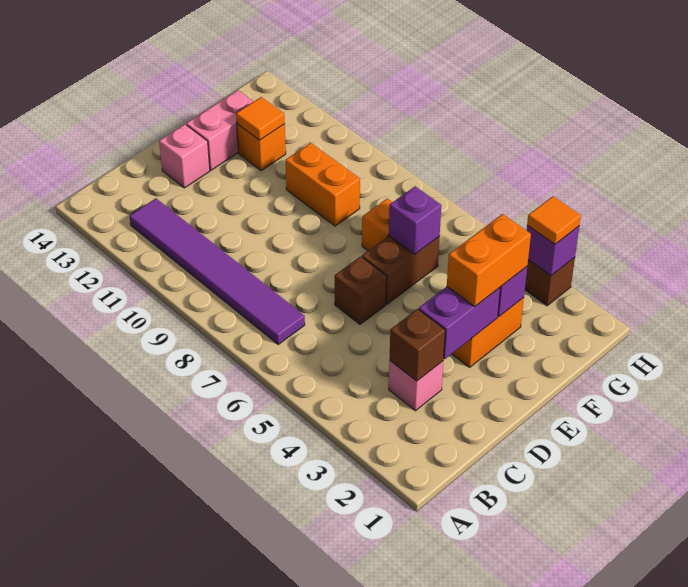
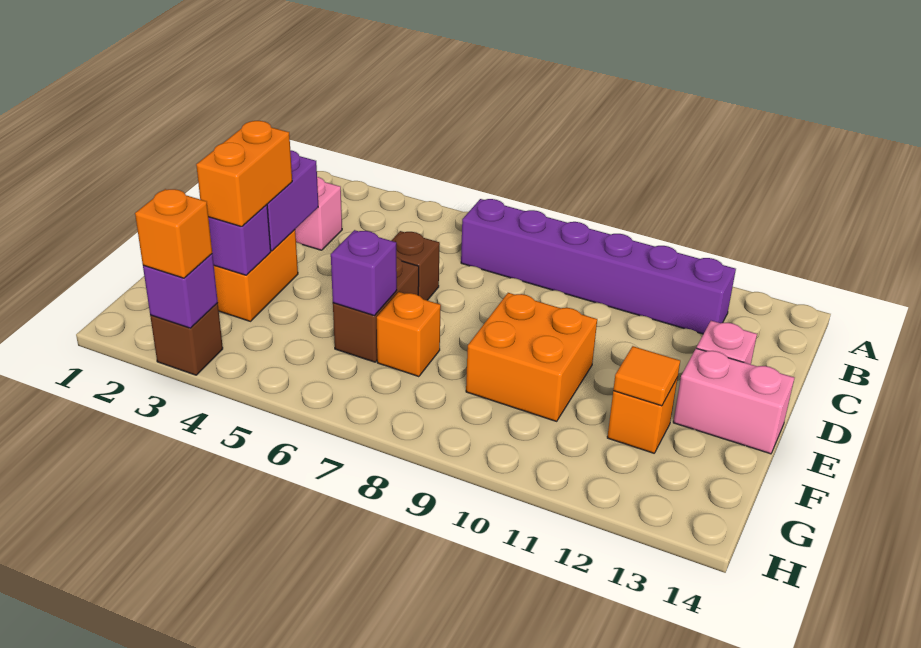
purple 1x6 tile [130,198,305,344] -> purple 1x6 brick [461,199,736,334]
brown 1x1 brick [389,309,445,381] -> none
pink 1x2 brick [186,90,254,170] -> pink 1x2 brick turned to [673,348,794,454]
orange 1x2 brick [286,143,360,226] -> orange 2x2 brick [466,293,597,421]
orange 1x1 tile [527,196,581,244] -> orange 1x1 brick [135,189,212,278]

